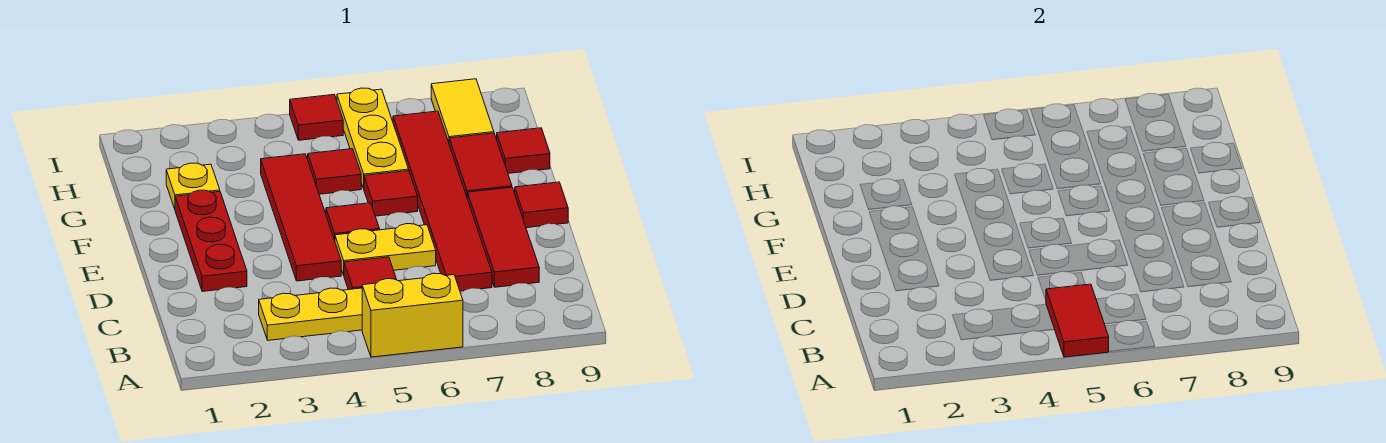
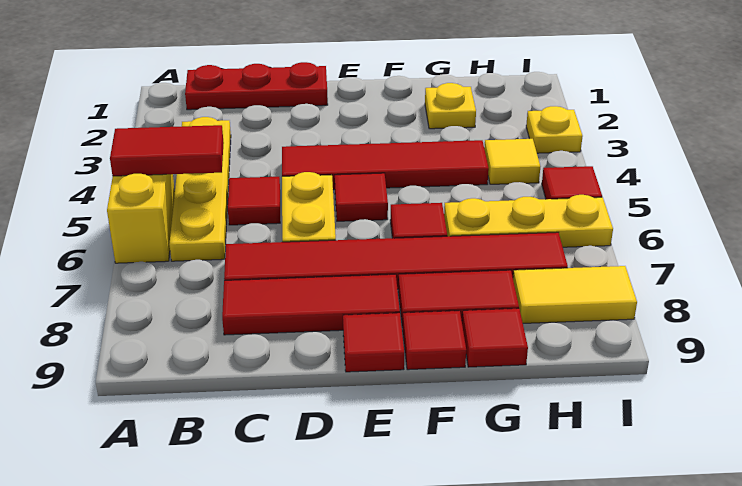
red 1x3 plate [175,190,247,292] -> red 1x3 plate moved to [185,62,328,110]
red 1x1 tile [308,149,361,194] -> red 1x1 tile moved to [403,311,466,370]
none -> yellow 1x1 tile [484,139,540,184]
none -> yellow 1x1 plate [526,106,583,153]

